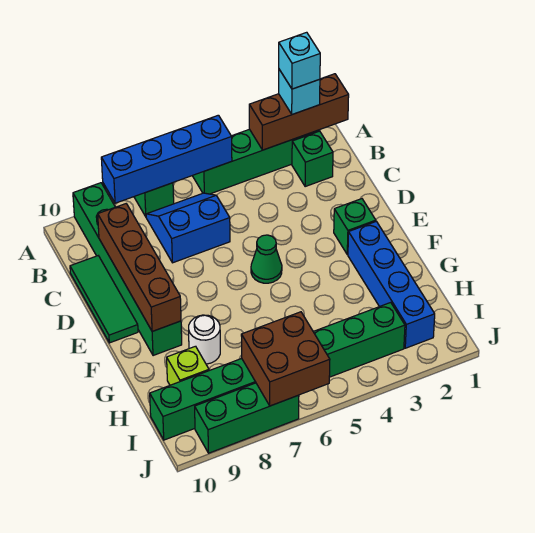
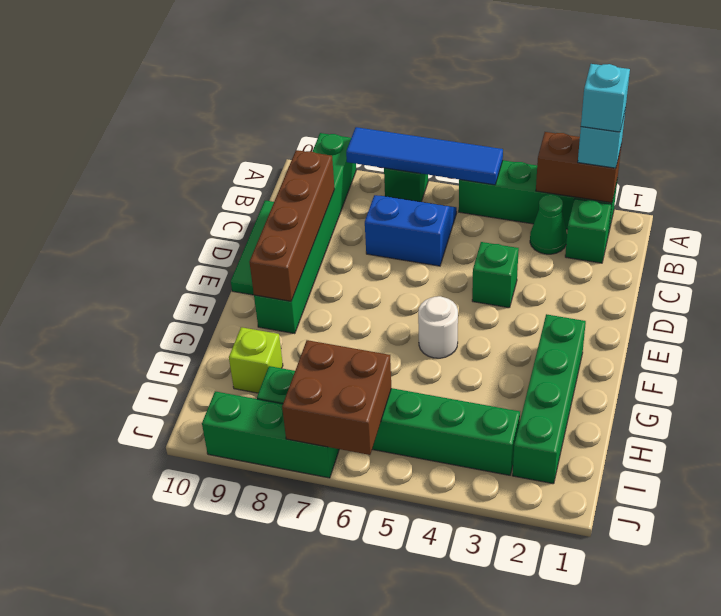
brown 1x3 brick [249,74,349,150] -> brown 1x2 brick [536,132,621,203]
blue 1x4 brick [101,115,232,203] -> blue 1x4 tile [346,127,503,185]
green 1x1 brick [334,199,376,255] -> green 1x1 brick moved to [472,242,519,308]
green 1x1 cone [251,235,282,283] -> green 1x1 cone moved to [530,194,567,254]
blue 1x4 brick [348,221,435,348] -> green 1x4 brick [512,314,586,484]
white 1x1 round brick [189,315,220,364] -> white 1x1 round brick moved to [418,296,458,358]
green 1x8 brick [150,302,405,440] -> green 1x6 brick [257,366,520,475]

